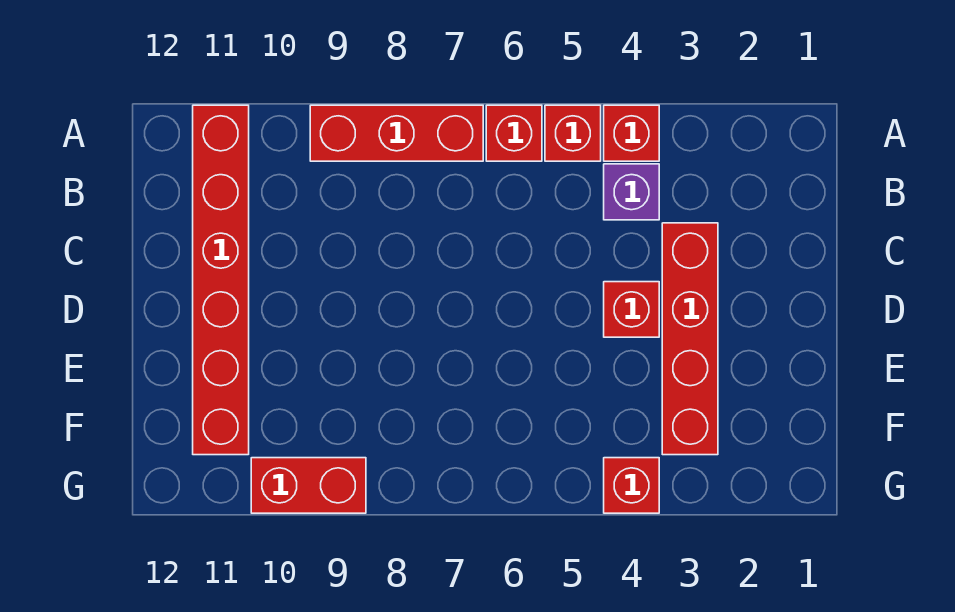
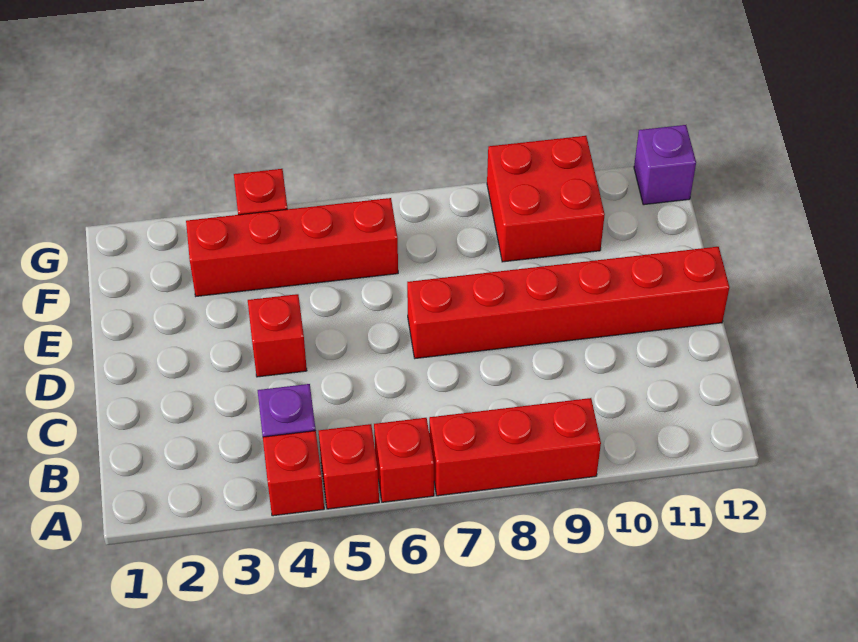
red 1x6 brick [193,105,249,455] -> red 1x6 brick turned to [407,247,729,358]
red 1x4 brick [662,223,718,455] -> red 1x4 brick turned to [186,198,398,296]
red 1x2 brick [251,458,366,513] -> red 2x2 brick [487,136,605,262]
none -> purple 1x1 brick [634,125,696,205]

